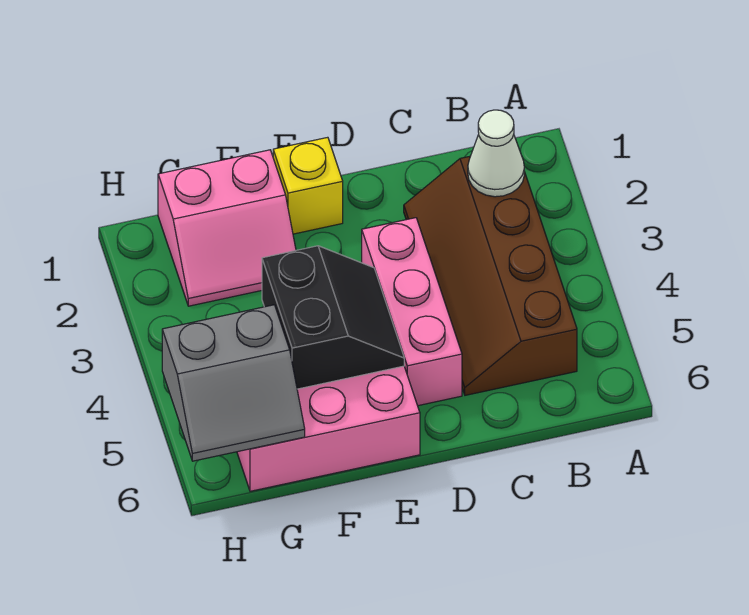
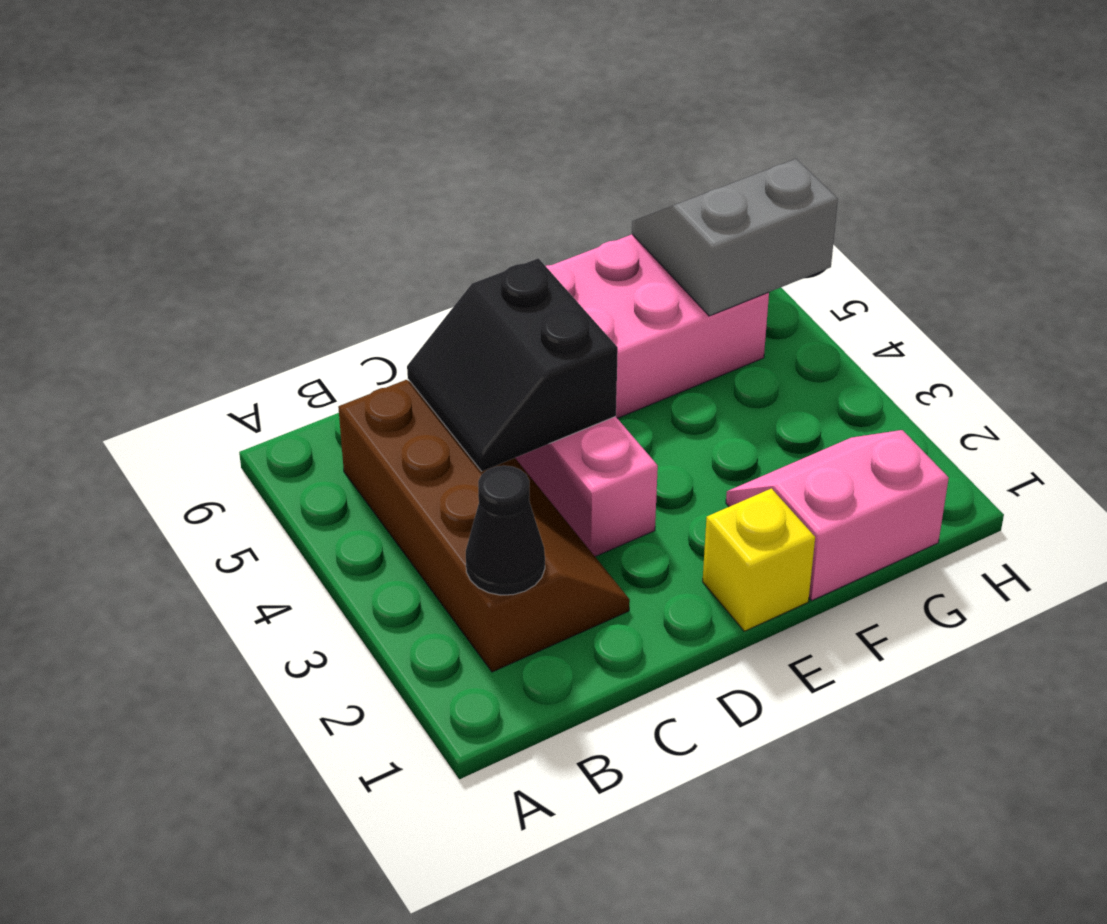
white 1x1 cone [468,110,524,197] -> black 1x1 cone [466,466,545,595]
black 2x2 slope [262,246,404,389] -> black 2x2 slope moved to [407,258,618,471]

